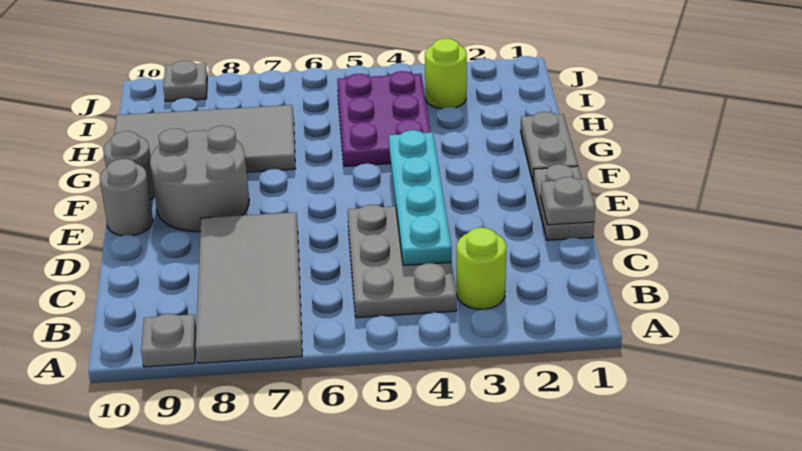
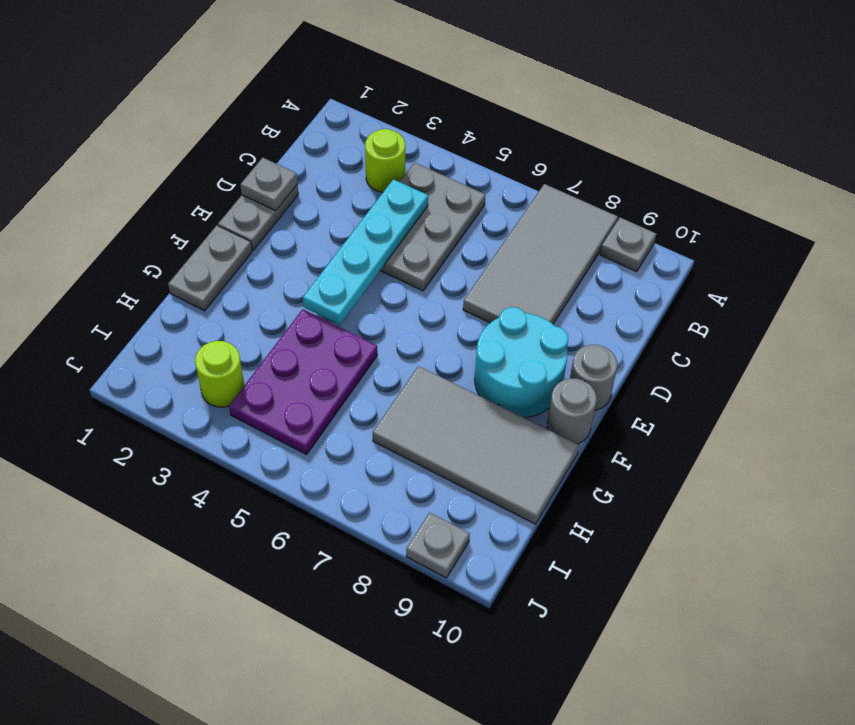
grey 2x2 round brick [150,126,249,232] -> cyan 2x2 round brick [475,307,568,418]

